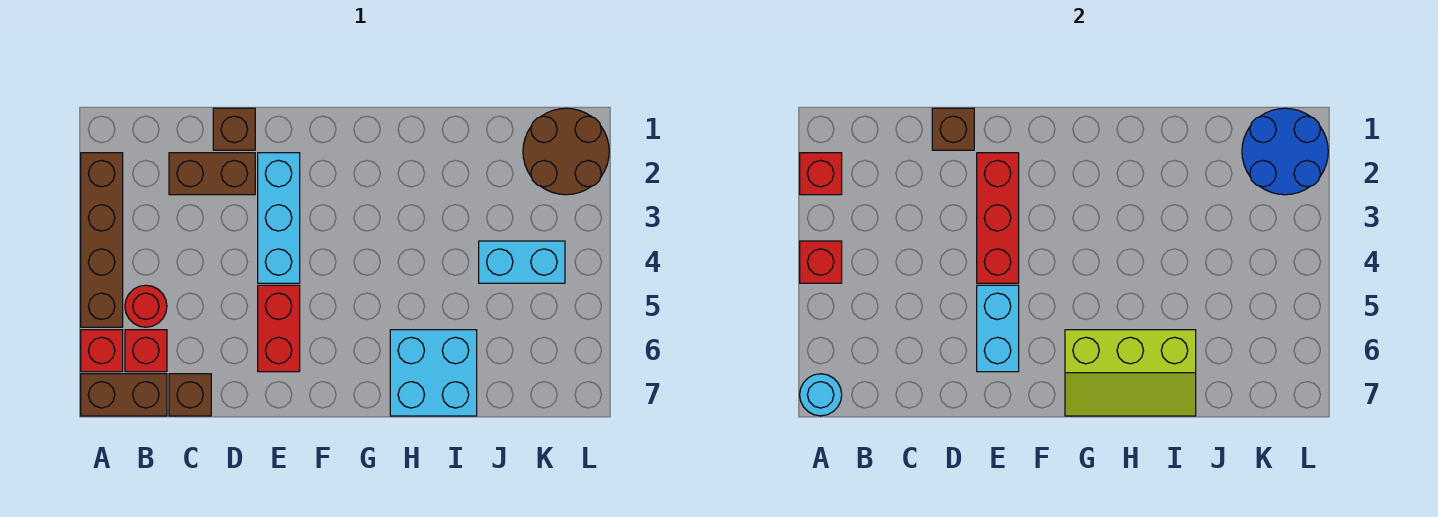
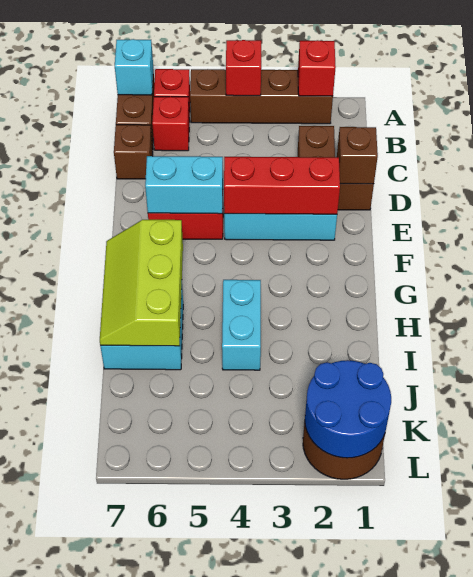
cyan 1x1 round brick [800,374,842,416] -> cyan 1x1 brick [115,39,153,95]
red 1x1 round brick [125,285,167,327] -> none
cyan 1x2 brick [479,241,565,283] -> cyan 1x2 brick moved to [222,280,261,370]

